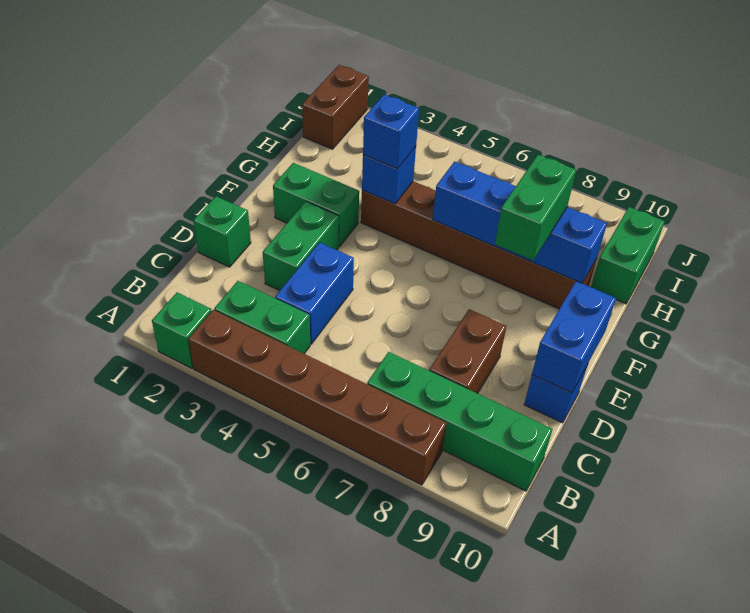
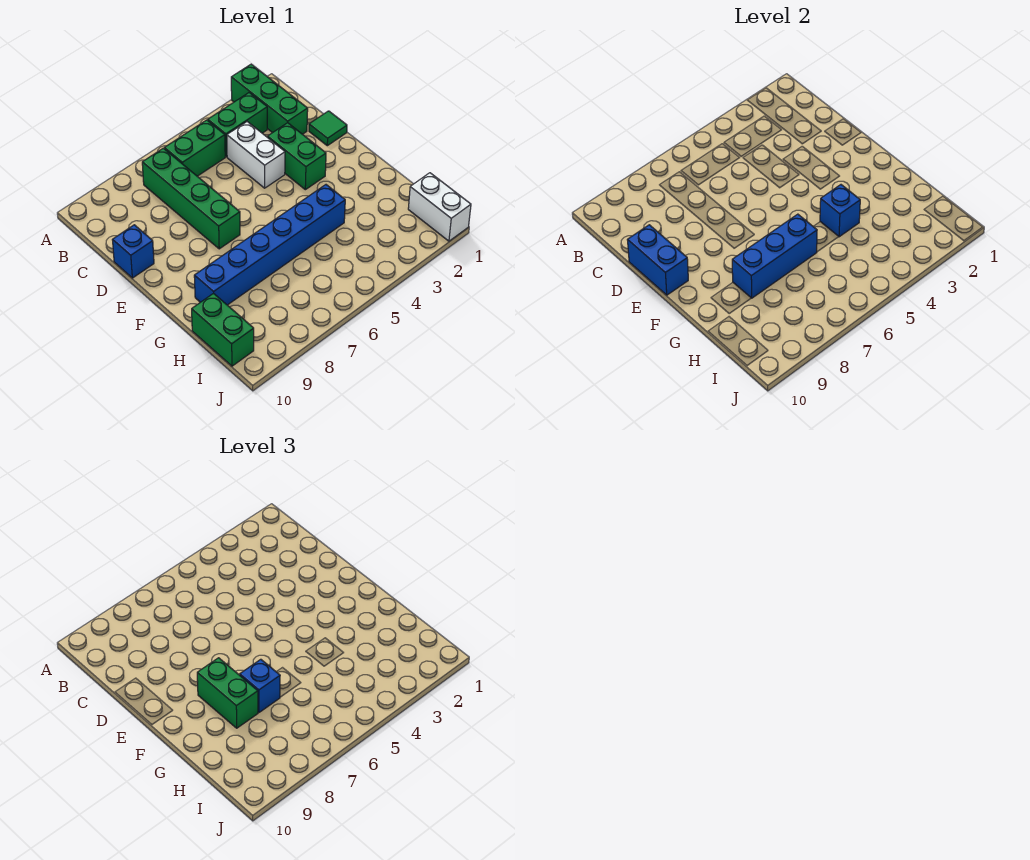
green 1x1 brick [152,293,211,368] -> green 1x3 brick [231,64,308,134]
brown 1x6 brick [188,310,446,485] -> none
green 1x4 brick [367,352,552,491] -> green 1x4 brick turned to [142,148,240,249]
blue 1x2 brick [275,242,354,344] -> white 1x2 brick [227,122,285,188]
brown 1x2 brick [429,309,506,394] -> none
green 1x1 brick [193,196,251,267] -> green 1x1 tile [309,111,347,146]
green 1x2 brick [273,163,359,247] -> green 1x2 brick moved to [164,120,225,176]
brown 1x6 brick [361,181,597,309] -> blue 1x6 brick [194,185,345,305]
blue 1x1 brick [363,94,419,169] -> blue 1x1 brick moved to [240,659,280,712]
blue 1x4 brick [433,162,607,283] -> blue 1x3 brick [732,214,817,298]
brown 1x2 brick [302,65,369,149] -> white 1x2 brick [408,173,471,241]

